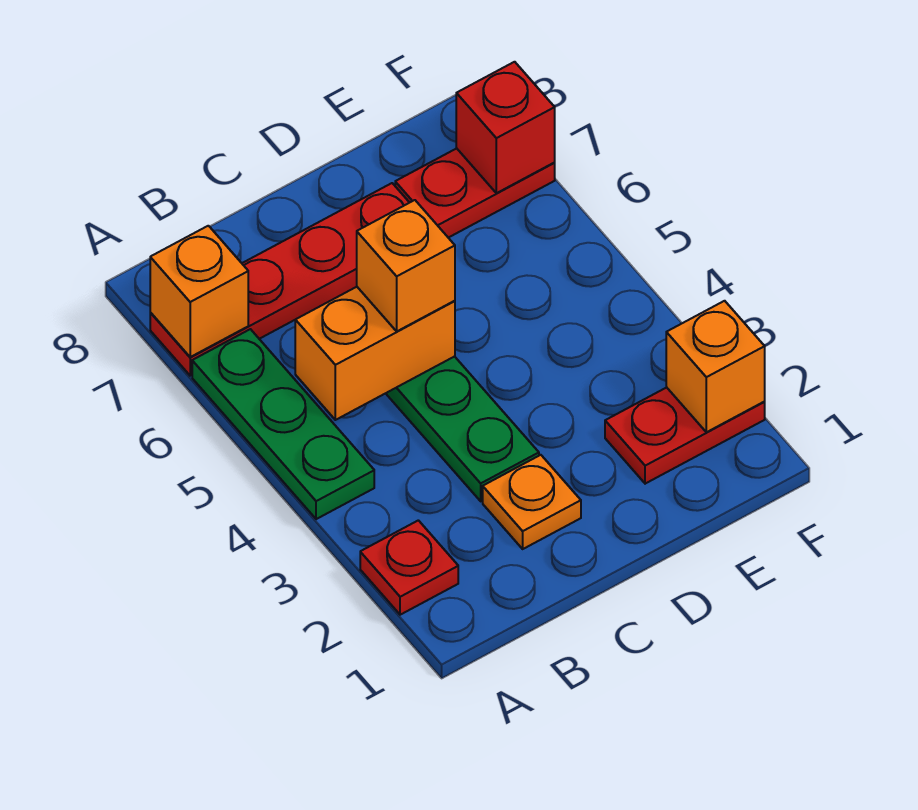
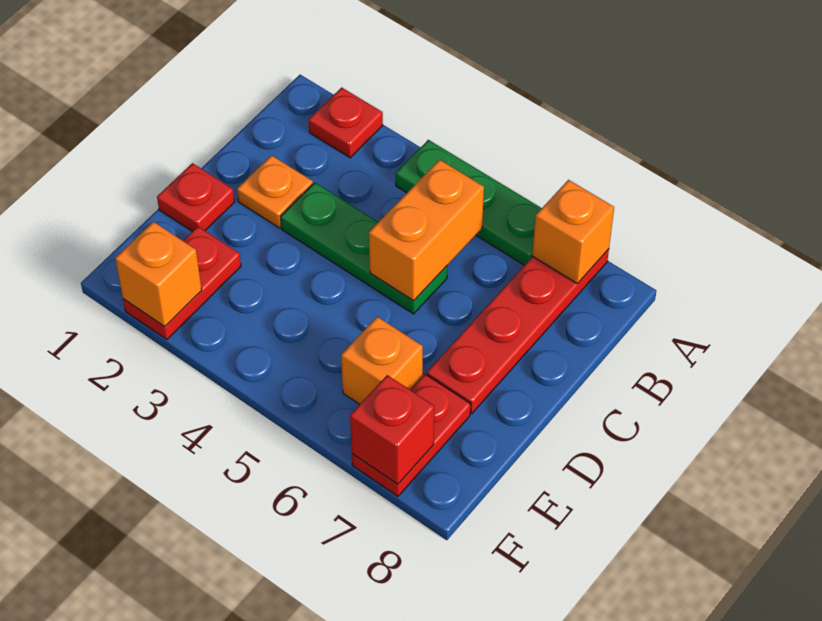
orange 1x1 brick [357,200,455,331] -> orange 1x1 brick moved to [341,317,423,404]
none -> red 1x1 plate [157,163,234,232]

